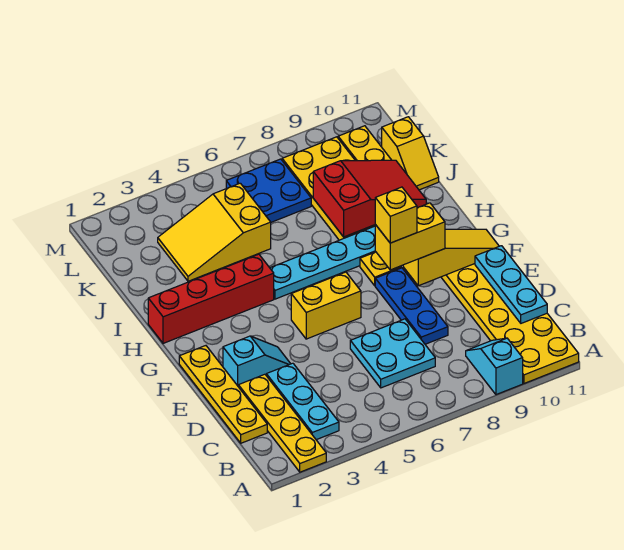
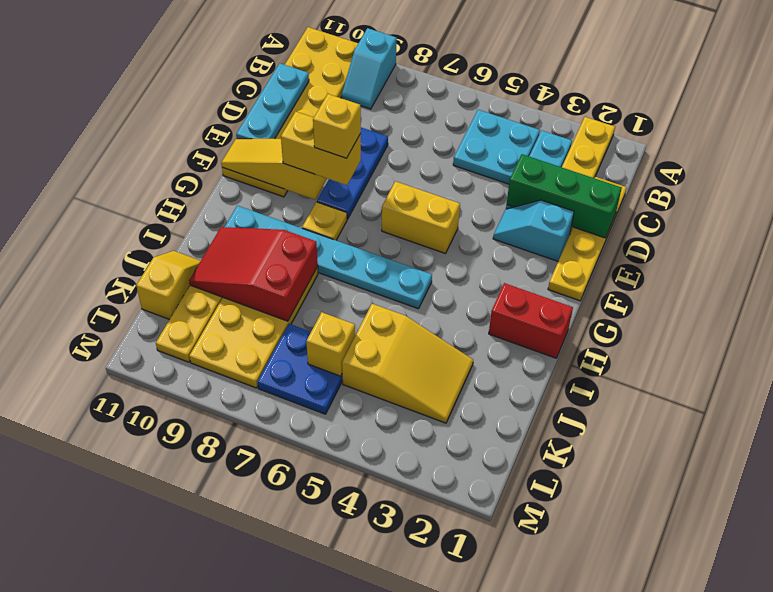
cyan 2x2 plate [350,319,435,388] -> cyan 2x2 plate moved to [453,110,540,184]
none -> green 1x3 brick [507,154,622,238]
red 1x4 brick [148,254,274,343] -> red 1x2 brick [489,283,573,358]
none -> yellow 1x1 brick [306,312,355,376]

